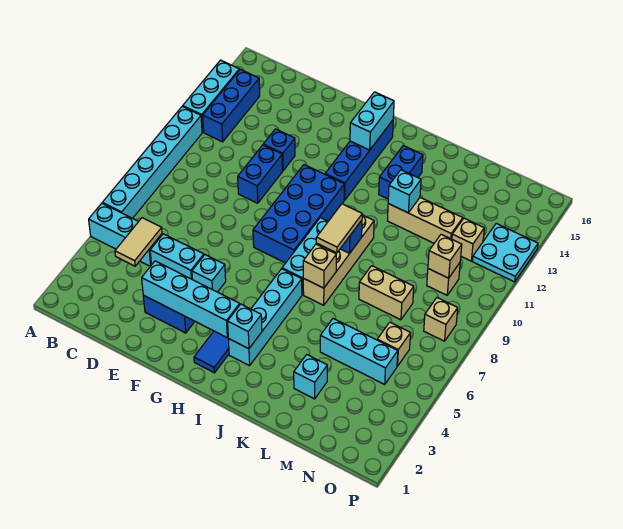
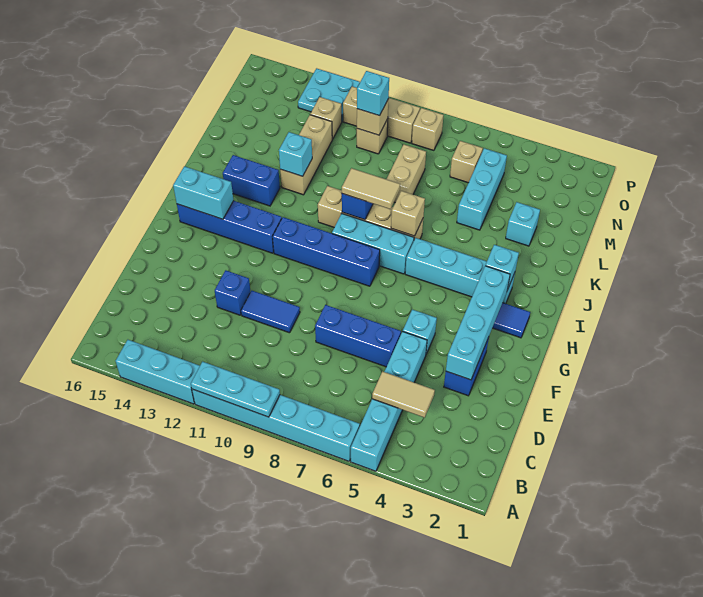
none -> cyan 1x3 plate [191,362,280,417]
blue 1x3 brick [203,69,260,142] -> blue 1x3 brick moved to [315,305,401,367]
blue 1x2 brick [238,145,283,203] -> blue 1x2 tile [241,291,300,333]
blue 2x4 brick [253,165,344,263] -> blue 1x4 brick [273,217,380,286]
none -> cyan 1x1 brick [357,71,389,116]
none -> tan 1x3 brick [343,87,420,143]

